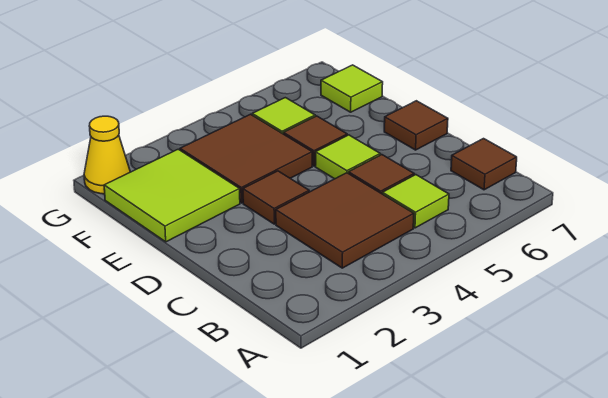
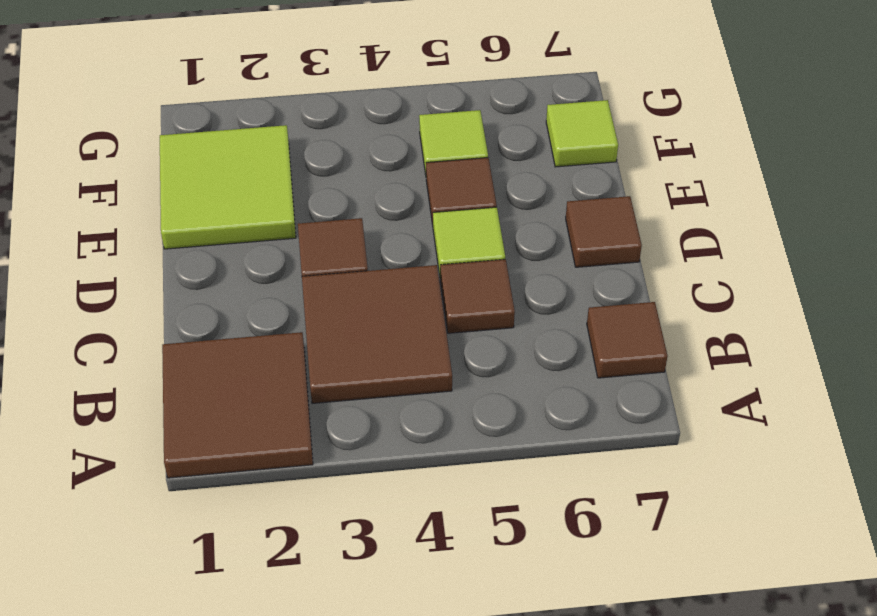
lime 1x1 tile [382,175,449,228] -> none
brown 2x2 tile [180,114,312,203] -> brown 2x2 tile moved to [162,332,313,478]
yellow 1x1 cone [84,116,130,194] -> none

